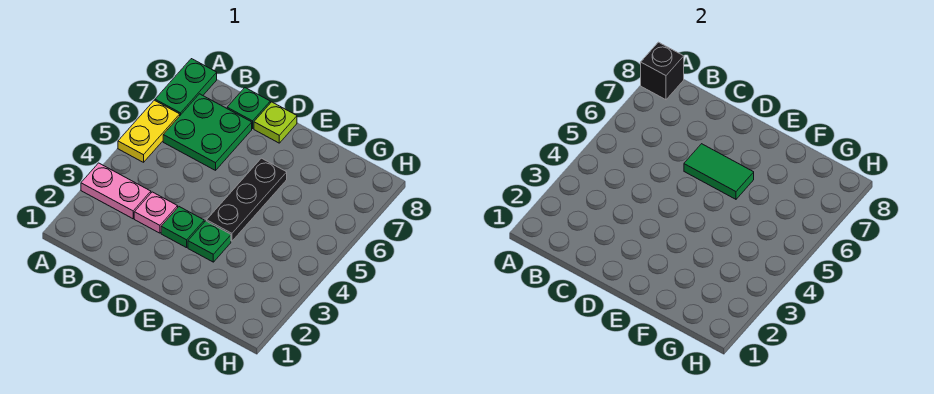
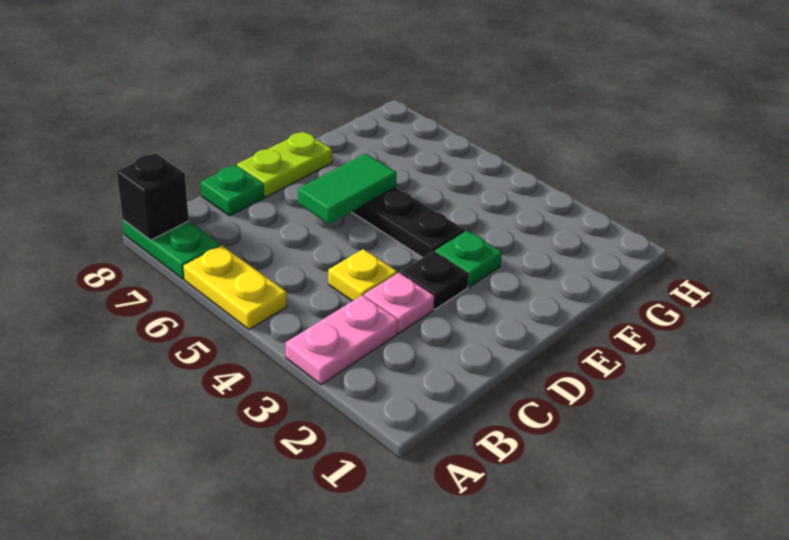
green 2x2 plate [163,94,252,170] -> none
none -> yellow 1x1 plate [328,249,397,301]
green 1x1 plate [161,207,204,248] -> black 1x1 plate [401,251,469,310]
lime 1x1 plate [254,102,297,143] -> lime 1x2 plate [237,132,332,197]

